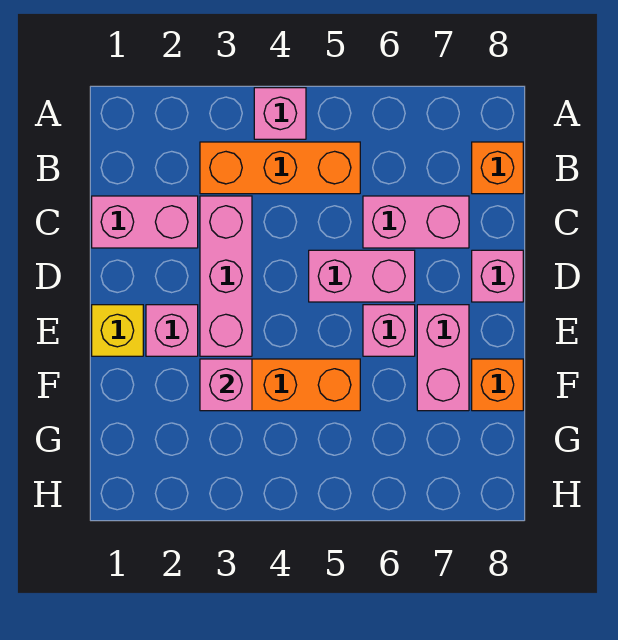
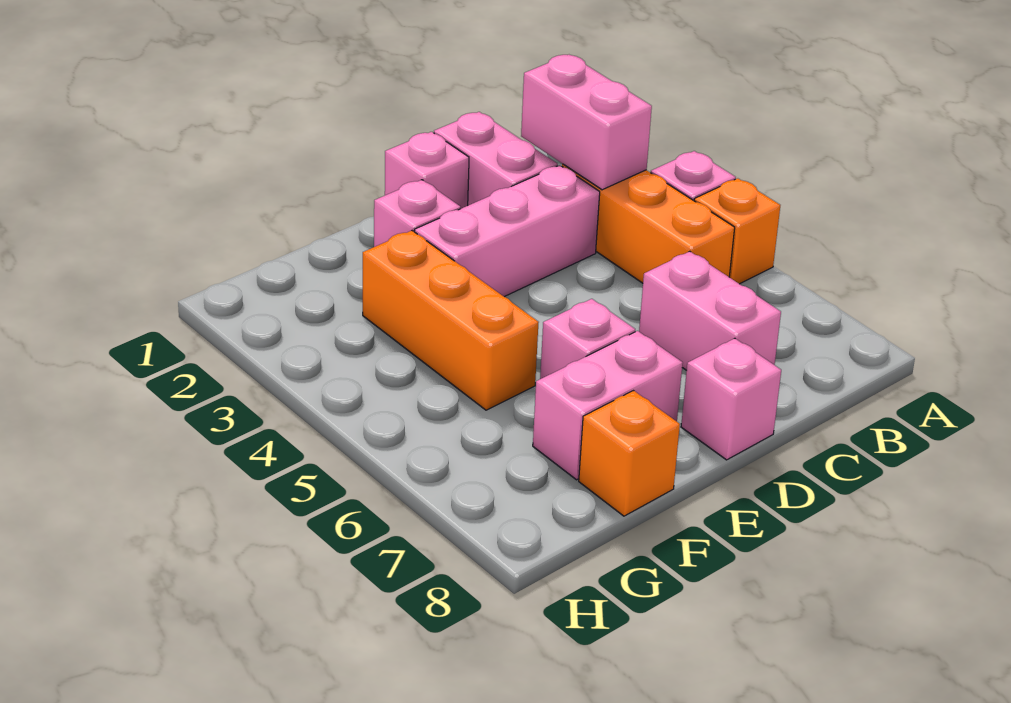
orange 1x1 brick [472,142,523,194] -> orange 1x1 brick moved to [694,178,780,284]
pink 1x2 brick [309,250,415,302] -> pink 1x2 brick moved to [521,55,652,190]
yellow 1x1 brick [92,305,143,356] -> none
pink 1x1 brick [200,359,252,411] -> pink 1x1 brick moved to [385,132,469,208]

